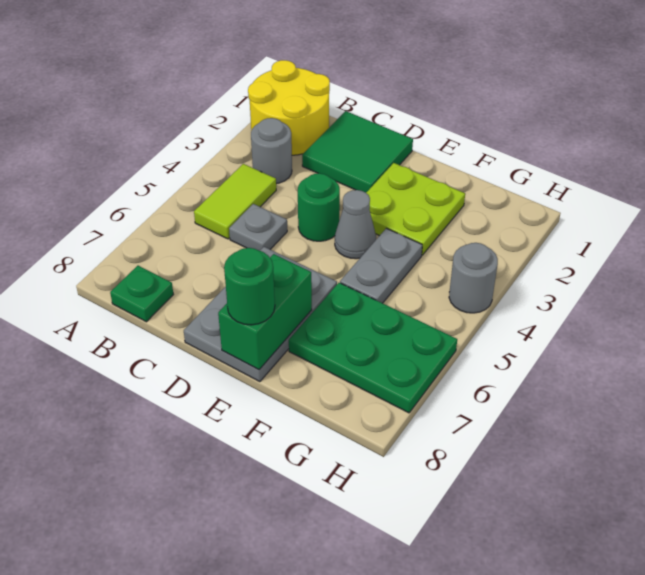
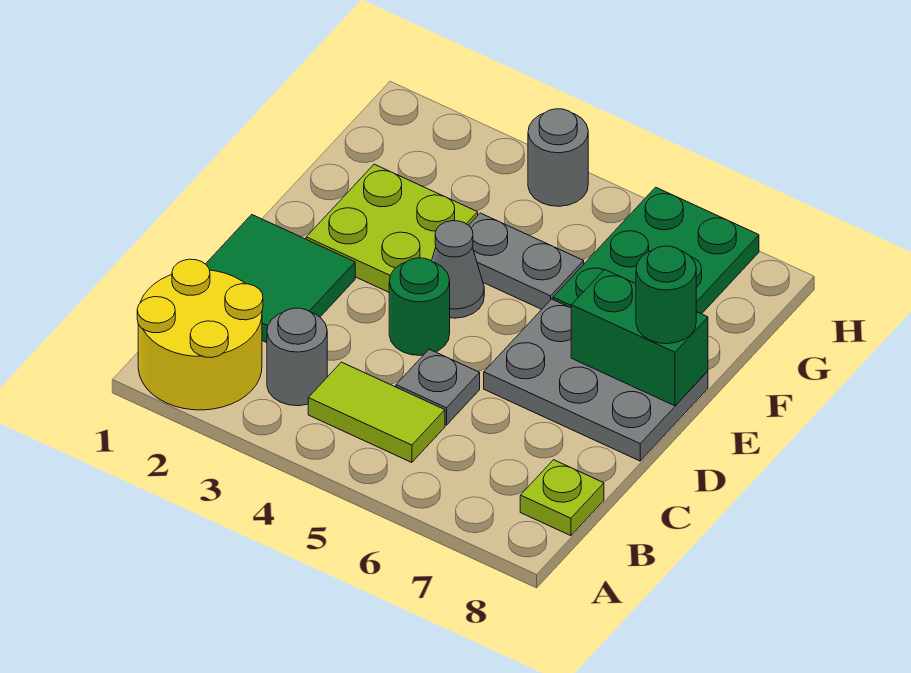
green 1x1 plate [110,266,173,322] -> lime 1x1 plate [520,460,604,536]

